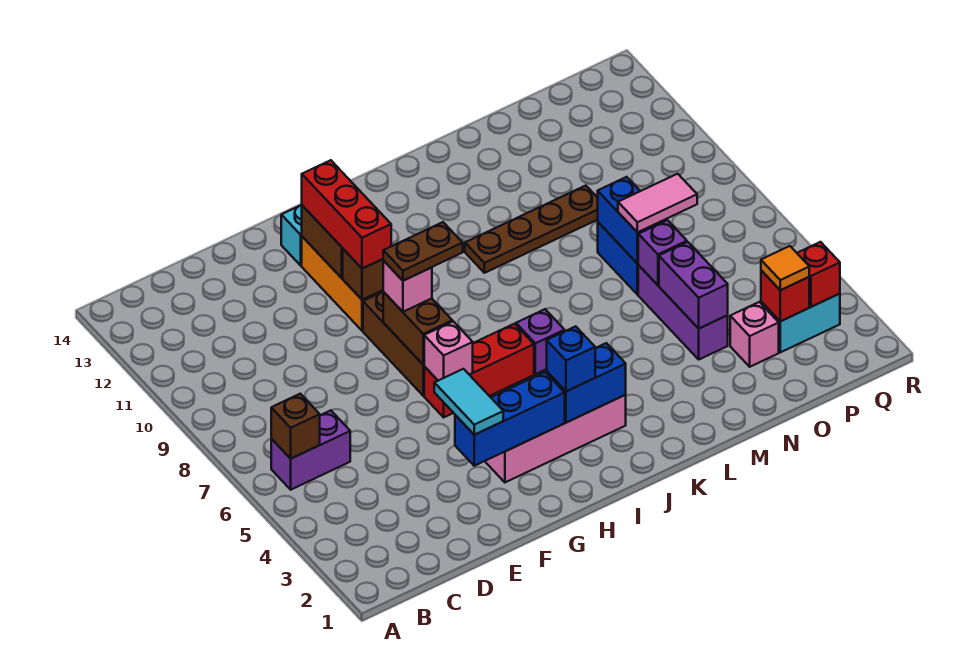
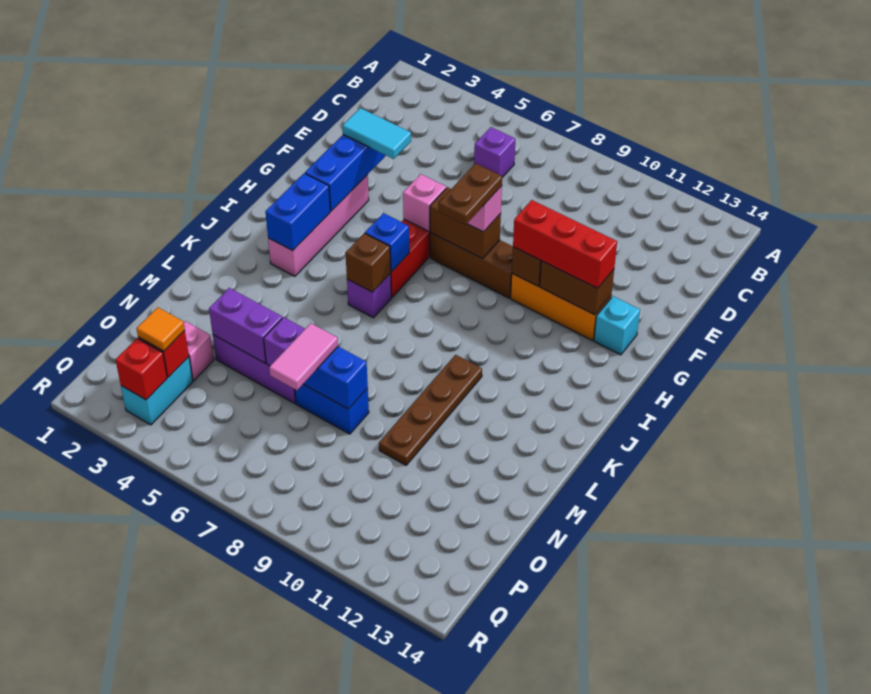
purple 1x2 brick [271,410,350,490] -> purple 1x1 brick [474,127,515,177]
brown 1x1 brick [271,394,320,459] -> brown 1x1 brick moved to [346,233,391,292]
blue 1x1 brick [547,326,595,391] -> blue 1x1 brick moved to [365,213,409,272]

